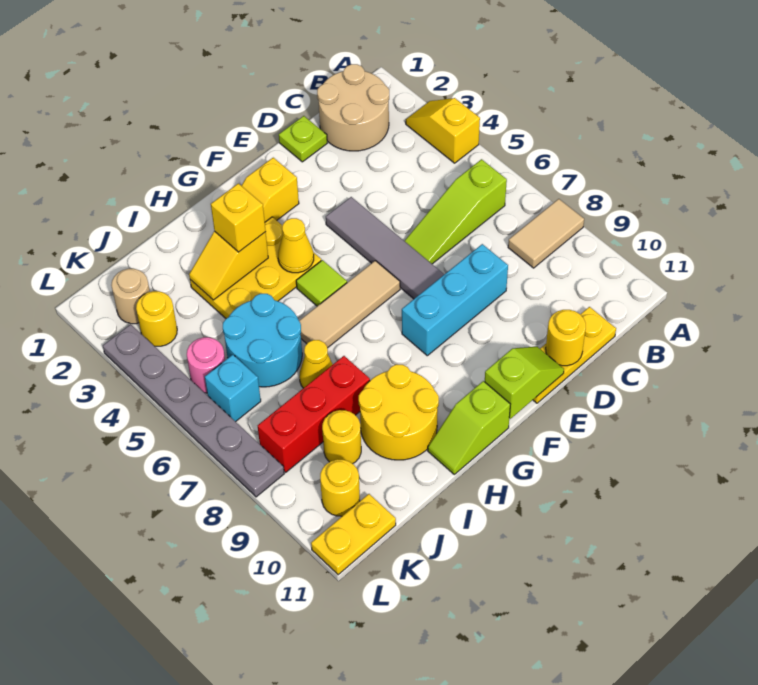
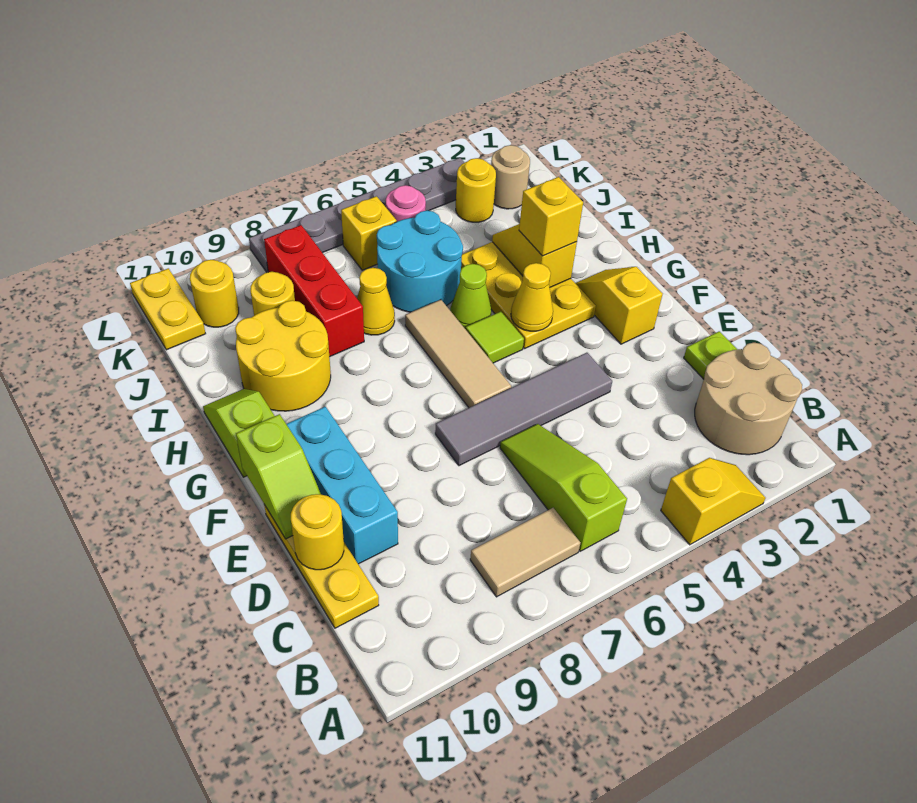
tan 1x2 tile [508,199,584,268] -> tan 1x2 tile turned to [470,508,581,597]
cyan 1x3 brick [402,244,508,356] -> cyan 1x3 brick moved to [286,407,398,564]
none -> lime 1x1 cone [450,264,491,329]
cyan 1x1 brick [205,355,261,422] -> yellow 1x1 brick [341,196,397,270]

